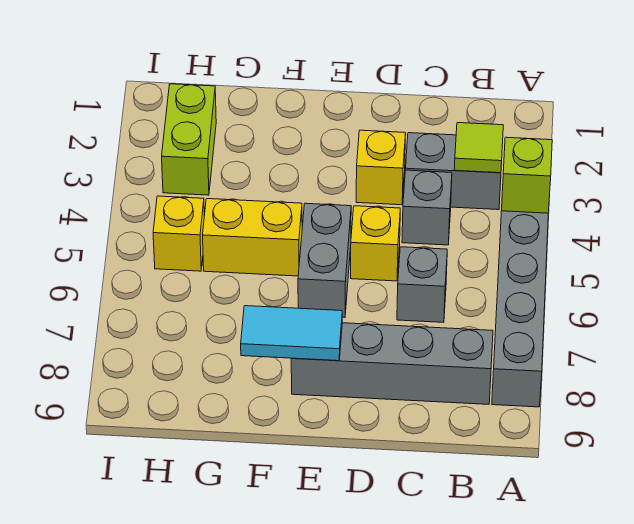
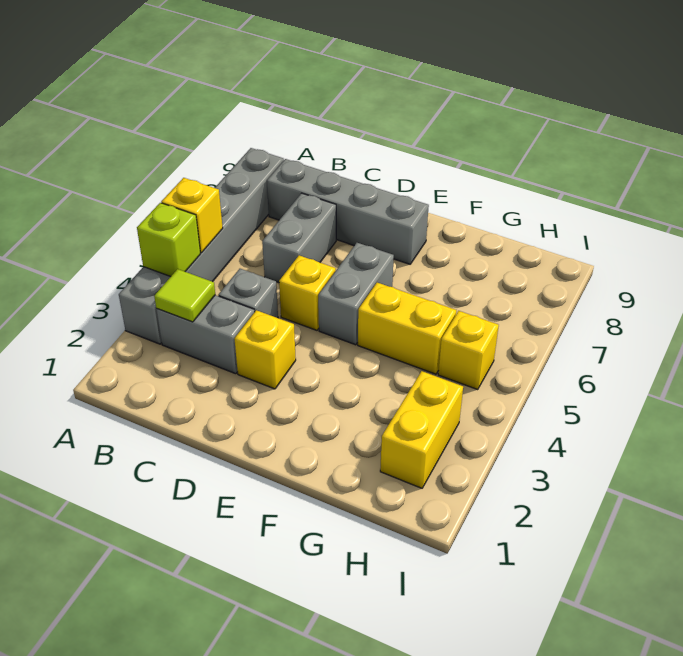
none -> yellow 1x1 brick [161,178,223,253]
grey 1x1 brick [397,247,447,322] -> grey 1x2 brick [262,193,336,283]
cyan 1x2 tile [241,306,342,361] -> none
lime 1x2 brick [162,84,216,195] -> yellow 1x2 brick [380,371,463,488]

